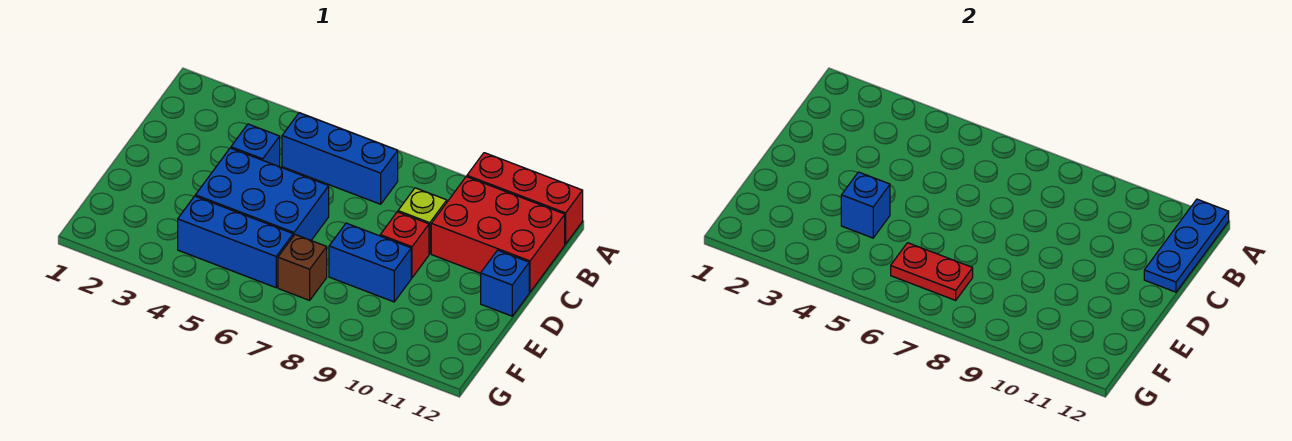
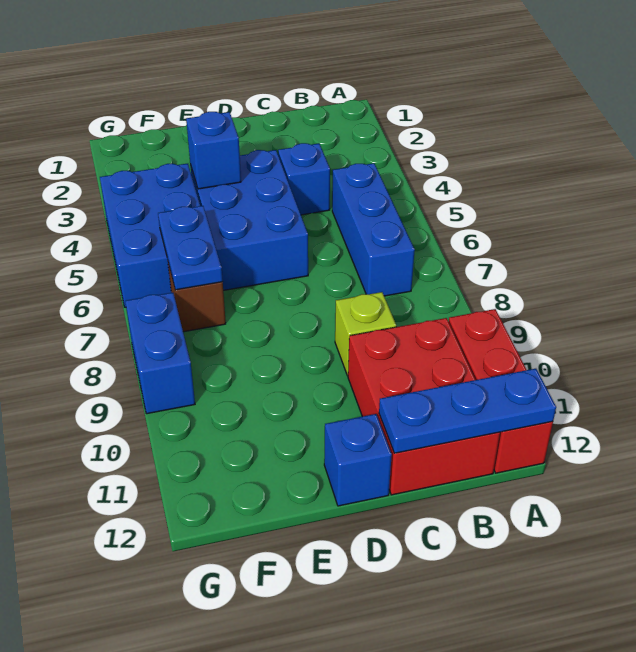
red 1x1 brick [380,212,429,278] -> none
blue 1x2 brick [329,223,411,302] -> blue 1x2 brick moved to [125,293,195,414]
blue 1x3 brick [178,196,293,288] -> blue 2x3 brick [100,164,200,307]
red 1x2 plate [891,243,973,300] -> blue 1x2 plate [158,206,223,290]

